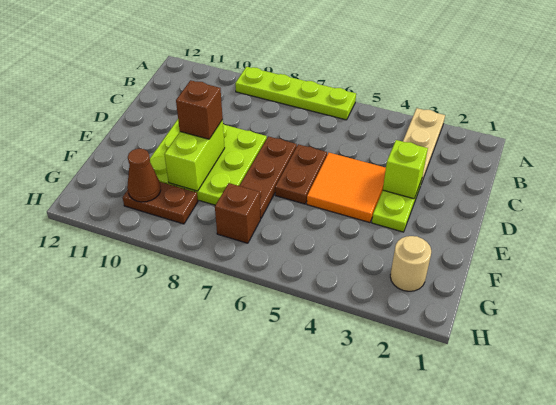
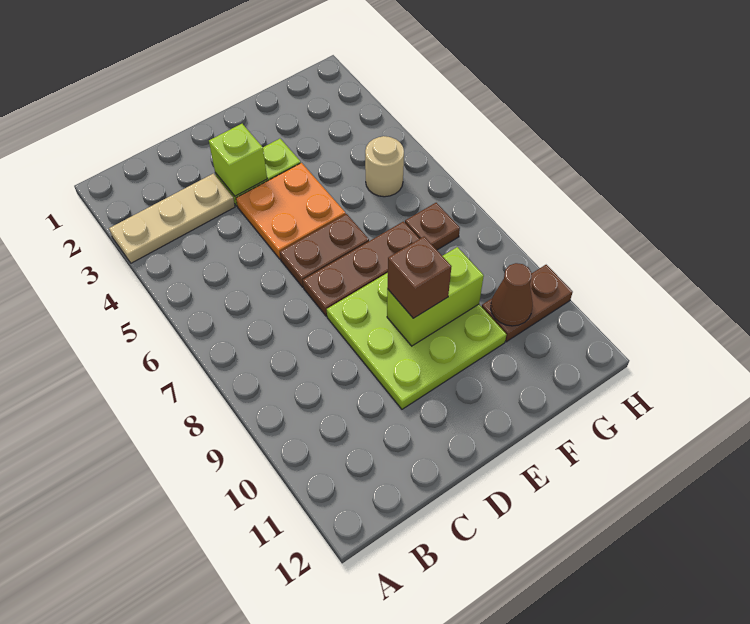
lime 1x4 plate [235,67,356,120] -> none
orange 2x2 tile [307,153,386,223] -> orange 2x2 plate [236,163,346,259]
tan 1x1 round brick [390,236,431,291] -> tan 1x1 round brick moved to [365,136,404,197]
brown 1x1 brick [215,183,261,243] -> brown 1x1 plate [405,203,460,250]
brown 1x2 plate [123,182,198,224] -> brown 1x2 plate turned to [482,265,573,342]

